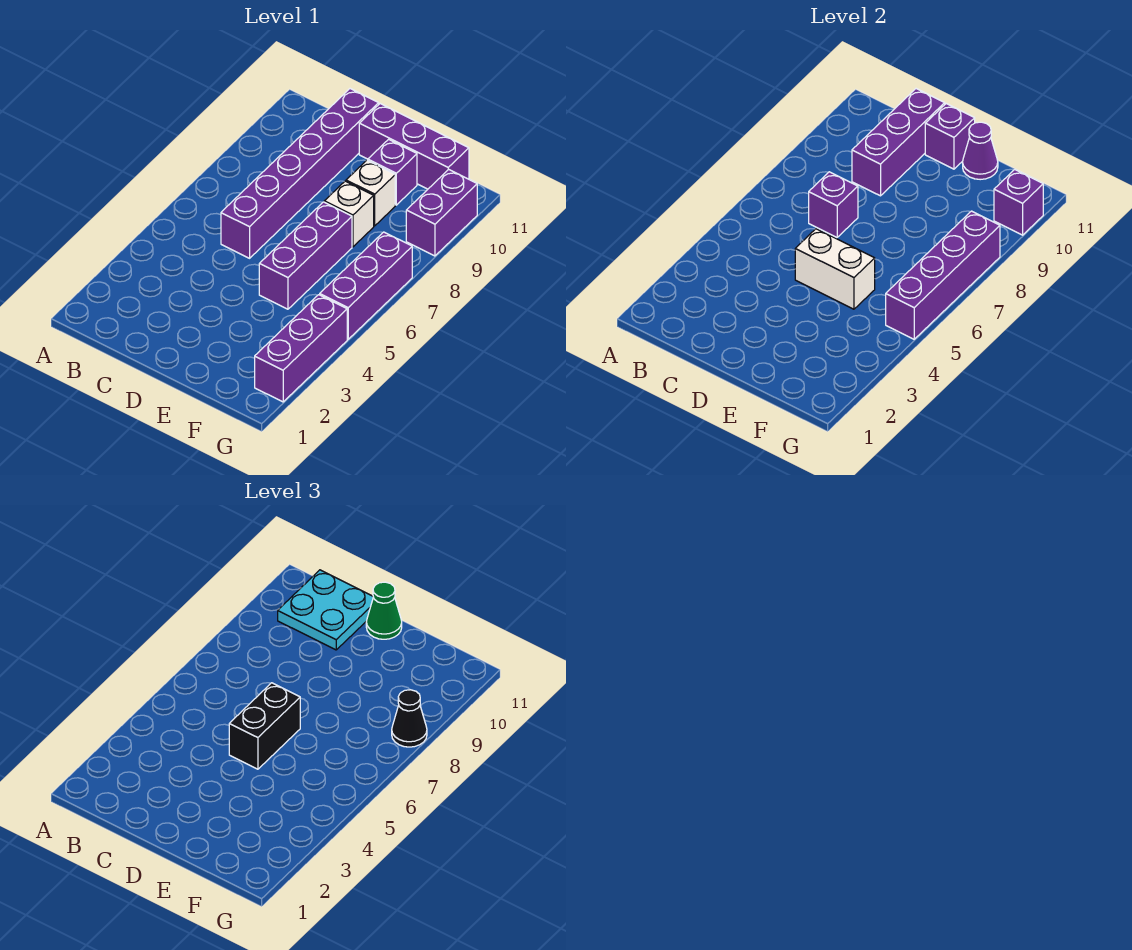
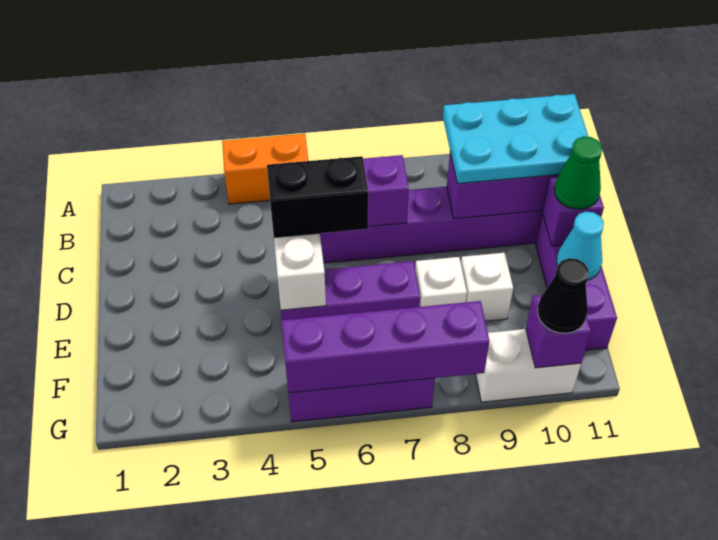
none -> orange 1x2 brick [222,134,308,204]
cyan 2x2 plate [278,570,373,650] -> cyan 2x3 plate [443,94,588,184]
purple 1x1 brick [368,139,417,205] -> none
purple 1x1 cone [963,122,998,180] -> cyan 1x1 cone [557,212,604,280]
purple 1x3 brick [255,295,347,402] -> none
black 1x1 cone [392,690,427,747] -> black 1x1 cone moved to [538,258,589,333]
purple 1x2 brick [406,170,477,256] -> white 1x2 brick [476,329,581,402]

